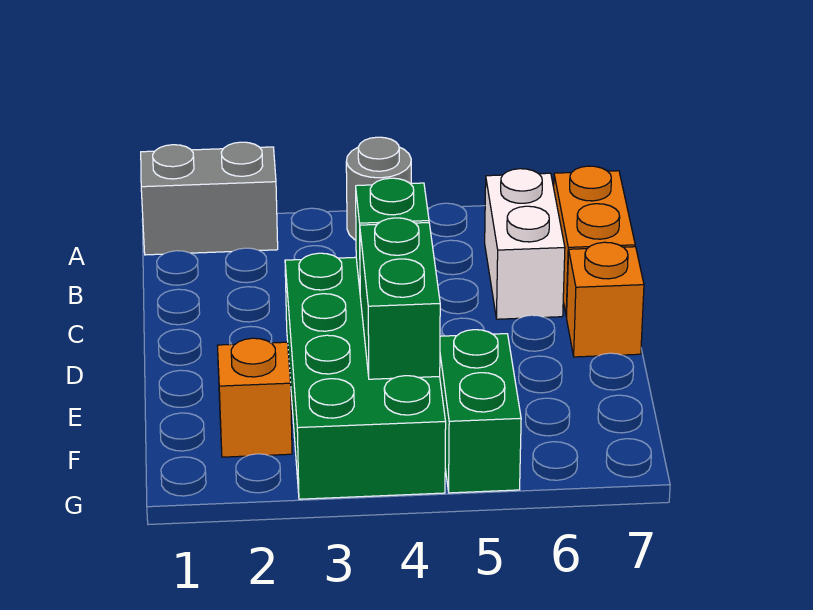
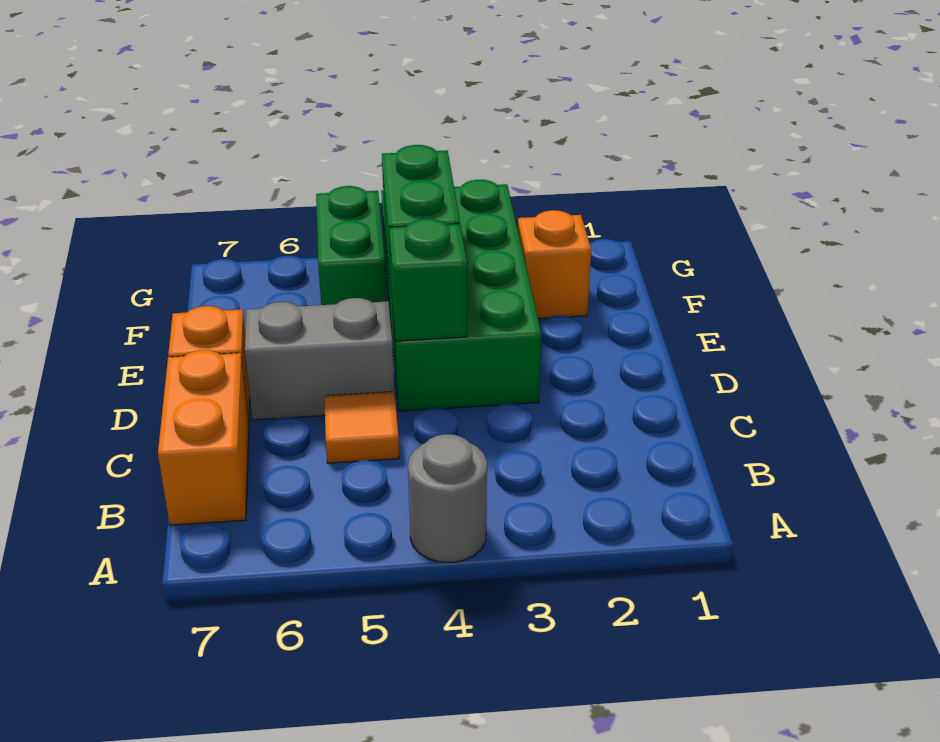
grey 1x2 brick [141,142,278,255] -> grey 1x2 brick moved to [245,298,394,420]
white 1x2 brick [485,169,565,319] -> none
none -> orange 1x1 tile [324,392,399,463]

